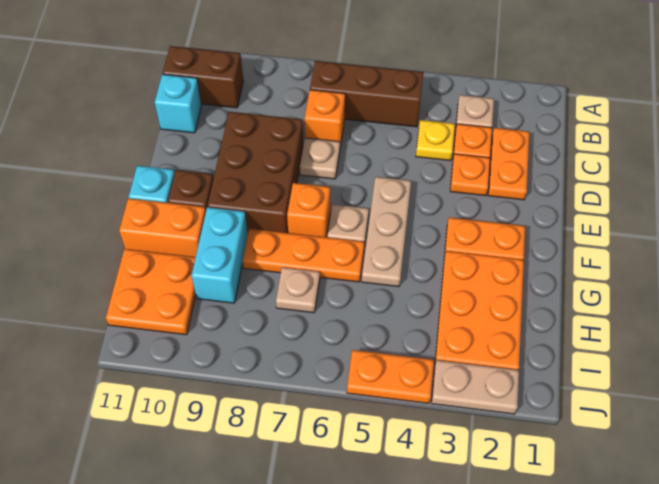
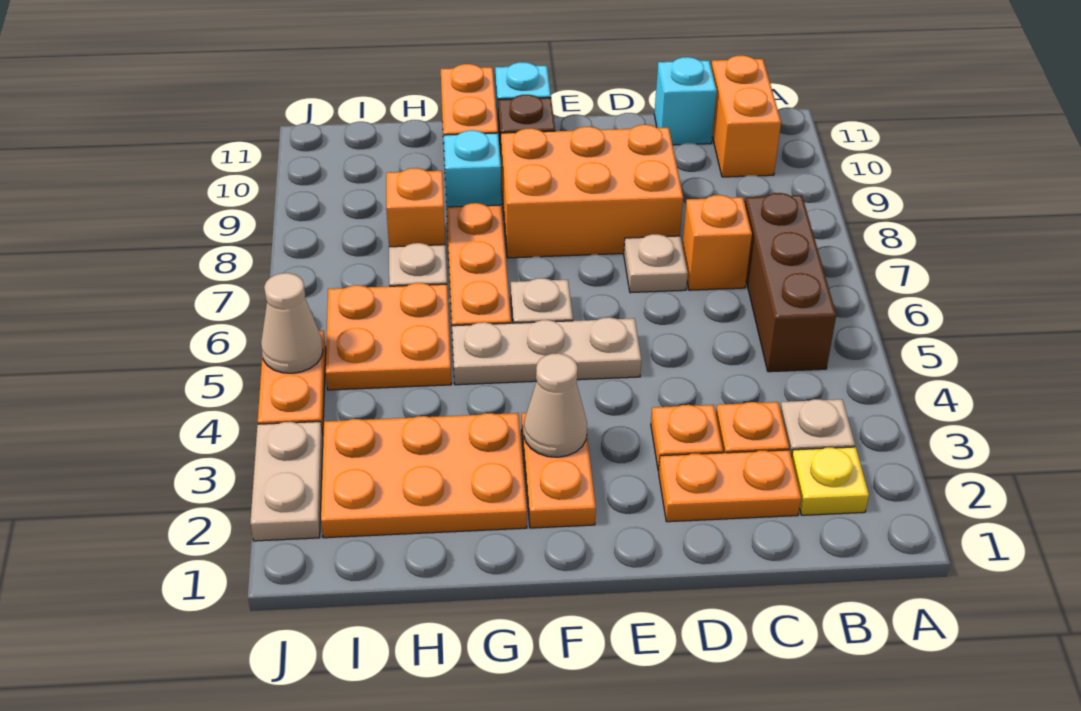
brown 1x2 brick [163,46,243,108] -> orange 1x2 brick [711,55,781,177]
yellow 1x1 plate [416,120,455,161] -> yellow 1x1 plate moved to [792,447,869,515]
brown 2x3 brick [207,112,303,233] -> orange 2x3 brick [501,125,683,258]
none -> tan 1x1 cone [524,353,587,457]
orange 1x1 brick [287,183,330,237] -> orange 1x1 brick moved to [386,168,445,247]
cyan 1x2 brick [191,207,248,303] -> cyan 1x1 brick [444,130,501,209]
orange 2x2 plate [106,249,196,335] -> orange 2x2 plate moved to [326,283,451,390]
none -> tan 1x1 cone [261,273,323,373]

